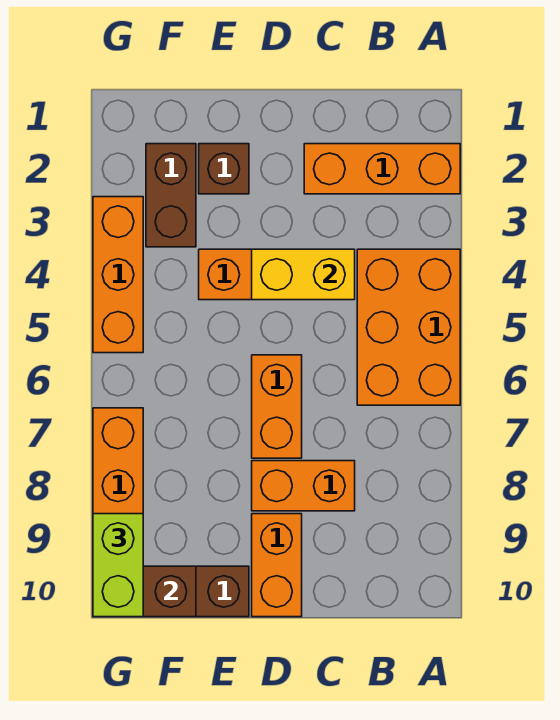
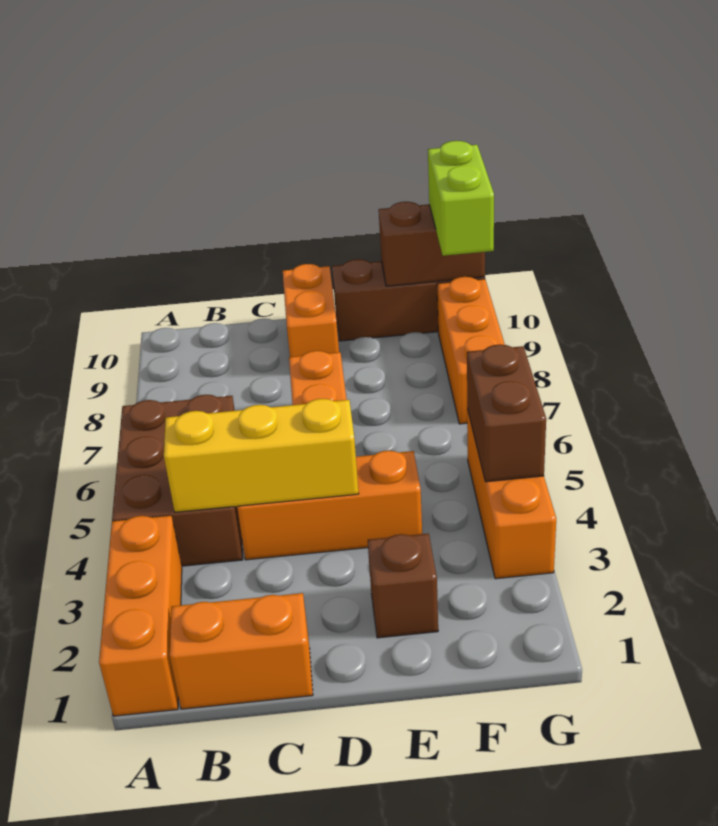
orange 1x3 brick [304,144,460,194] -> orange 1x3 brick turned to [99,515,182,716]
orange 2x3 brick [357,249,460,405] -> brown 2x3 brick [112,395,242,566]
yellow 1x2 brick [252,249,355,300] -> yellow 1x3 brick [164,399,359,512]
orange 1x2 brick [252,461,355,511] -> orange 1x2 brick moved to [170,593,313,709]
brown 1x2 brick [146,144,196,247] -> brown 1x2 brick moved to [467,345,546,482]

